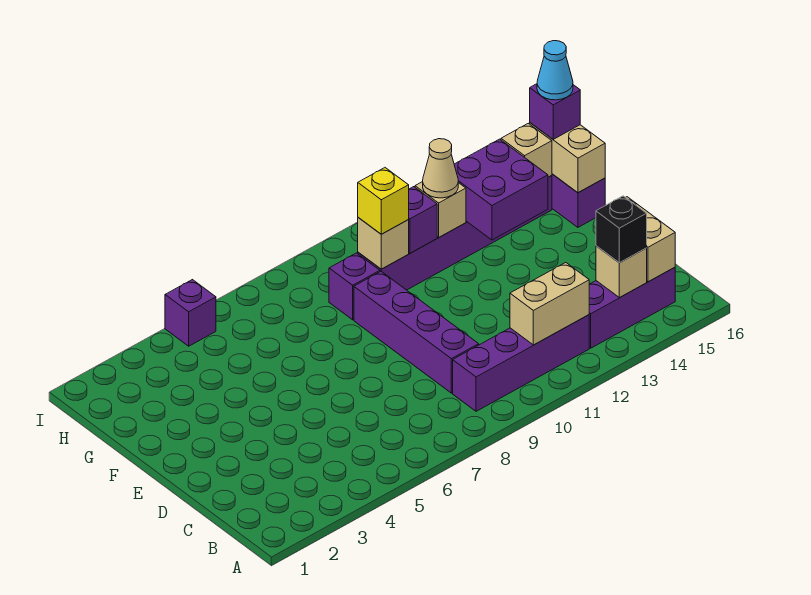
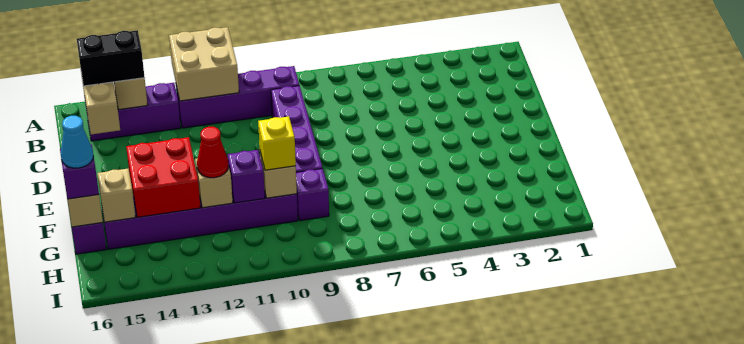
tan 1x2 brick [510,262,589,345] -> tan 2x2 brick [169,27,239,101]
black 1x1 brick [596,196,647,263] -> black 1x2 brick [77,30,145,86]
purple 2x2 brick [454,139,548,240] -> red 2x2 brick [126,137,201,217]
tan 1x1 cone [423,139,458,198] -> red 1x1 cone [197,127,228,178]
purple 1x1 brick [165,280,216,346] -> none

